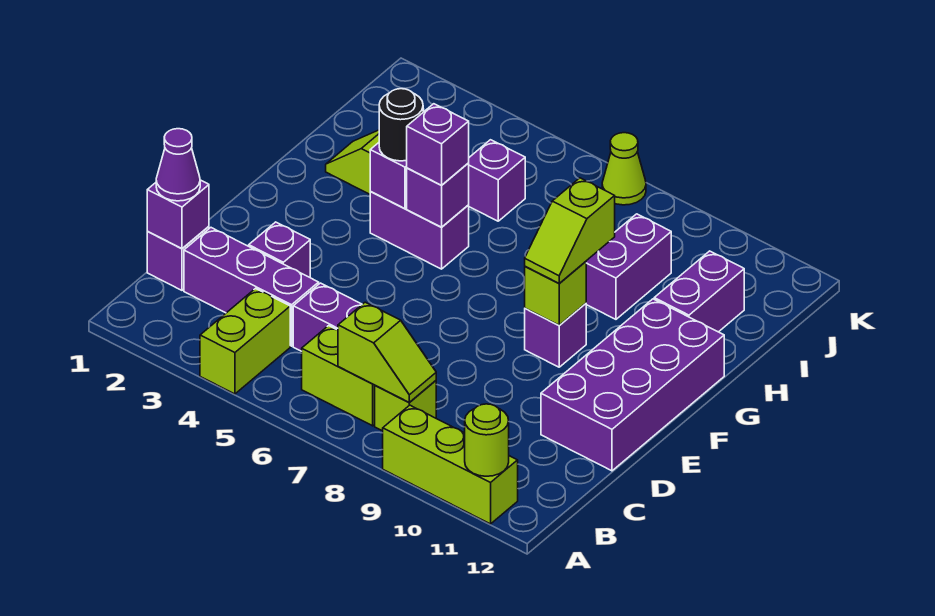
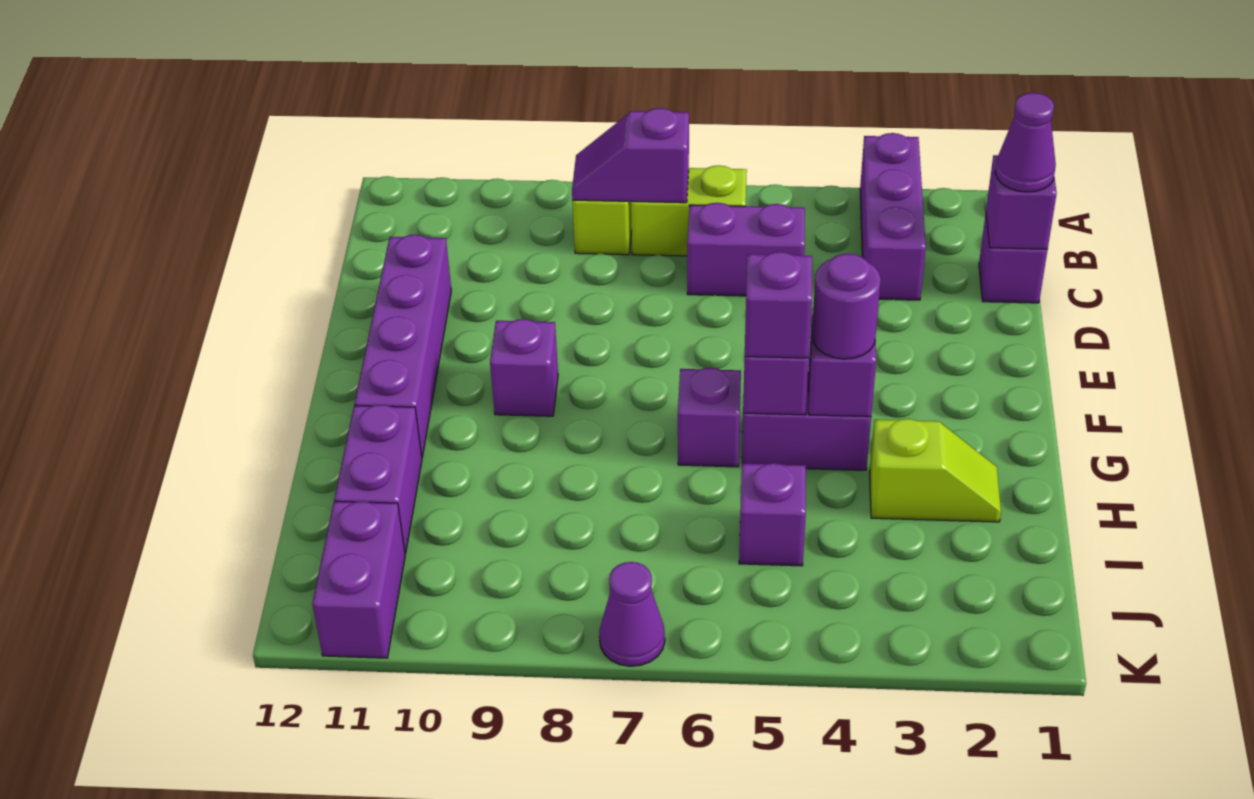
lime 1x2 brick [200,289,290,394] -> none
lime 1x3 brick [383,405,518,524] -> none
lime 1x1 round brick [465,404,509,476] -> none
lime 1x2 slope [338,302,436,403] -> purple 1x2 slope [572,108,689,203]
purple 1x3 brick [184,228,319,346] -> purple 1x3 brick turned to [860,133,926,300]
purple 1x1 brick [249,222,310,277] -> purple 1x1 brick moved to [678,368,741,467]
purple 2x4 brick [541,299,724,471] -> purple 1x4 brick [355,235,451,457]
lime 1x1 brick [525,262,586,325] -> none
lime 1x2 slope [525,178,615,283] -> none
black 1x1 round brick [379,89,423,161] -> purple 1x1 round brick [812,253,881,359]
purple 1x2 brick [586,214,671,319] -> purple 1x2 brick moved to [312,501,405,658]
lime 1x1 cone [602,133,646,205] -> purple 1x1 cone [599,562,665,666]

